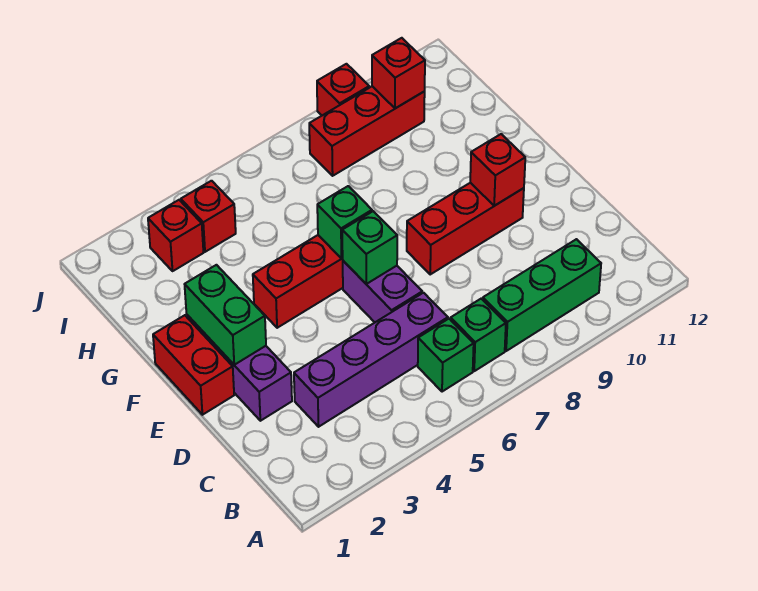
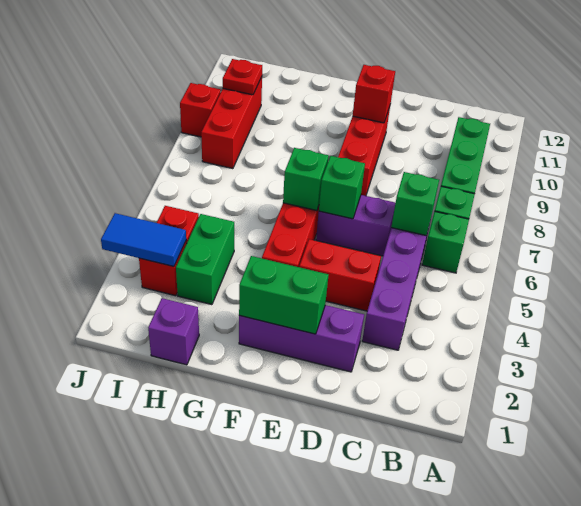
none -> green 1x1 brick [391,172,439,235]
red 1x2 brick [153,315,234,415] -> red 1x2 brick moved to [299,239,381,311]
none -> purple 1x1 brick [148,298,199,365]
none -> green 1x2 brick [176,214,234,305]
none -> blue 1x2 tile [101,213,186,266]
red 1x1 brick [372,38,425,108] -> red 1x1 plate [223,59,262,95]

